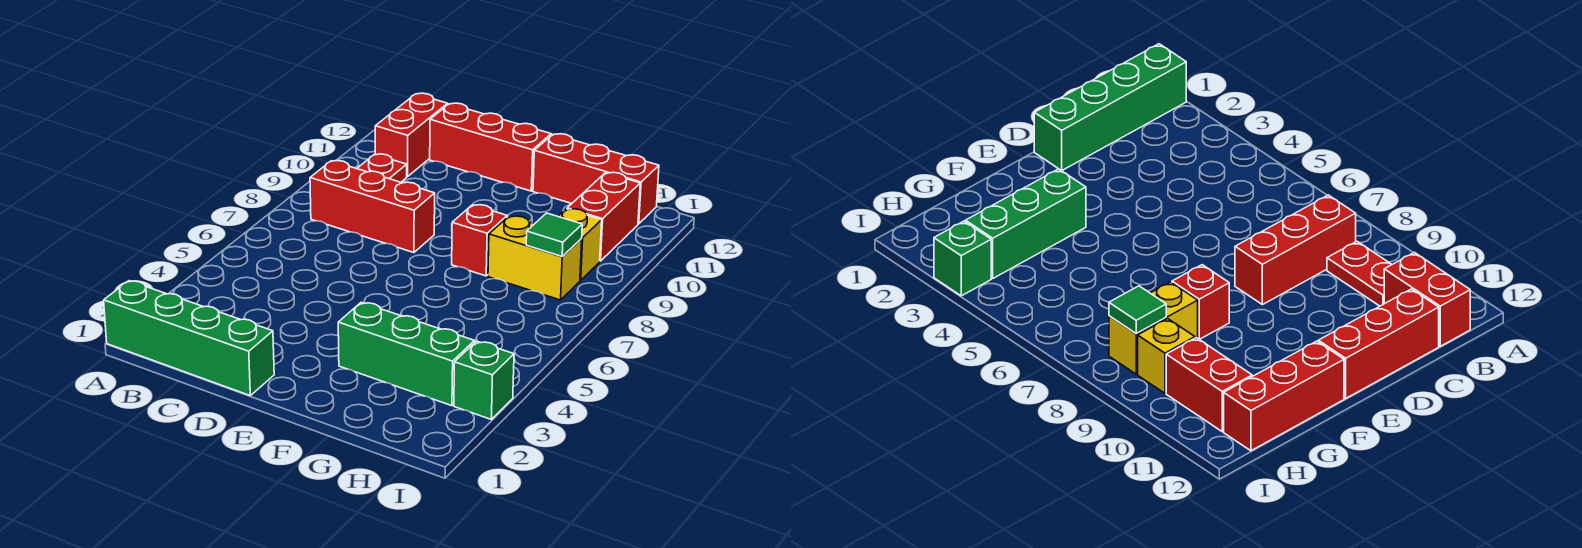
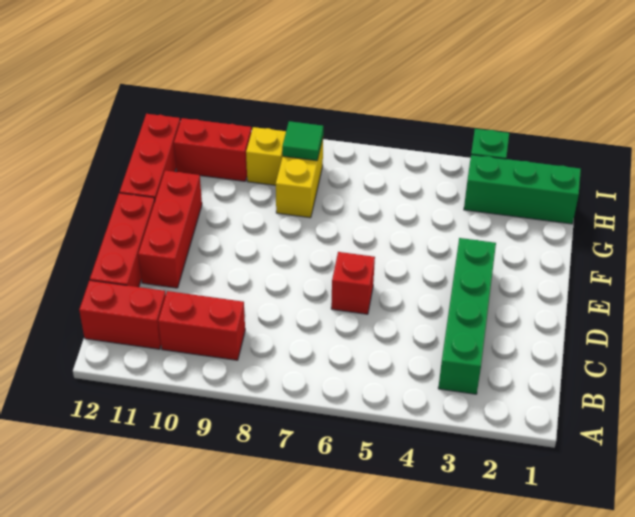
green 1x4 brick [104,281,274,395] -> green 1x4 brick moved to [438,238,496,394]
red 1x3 brick [310,161,435,253] -> red 1x3 brick moved to [138,171,202,288]
red 1x2 plate [357,154,407,182] -> red 1x2 brick [158,291,245,360]
green 1x3 brick [338,302,475,406] -> green 1x3 brick turned to [464,155,581,224]
red 1x1 brick [452,205,507,276] -> red 1x1 brick moved to [331,252,375,314]

